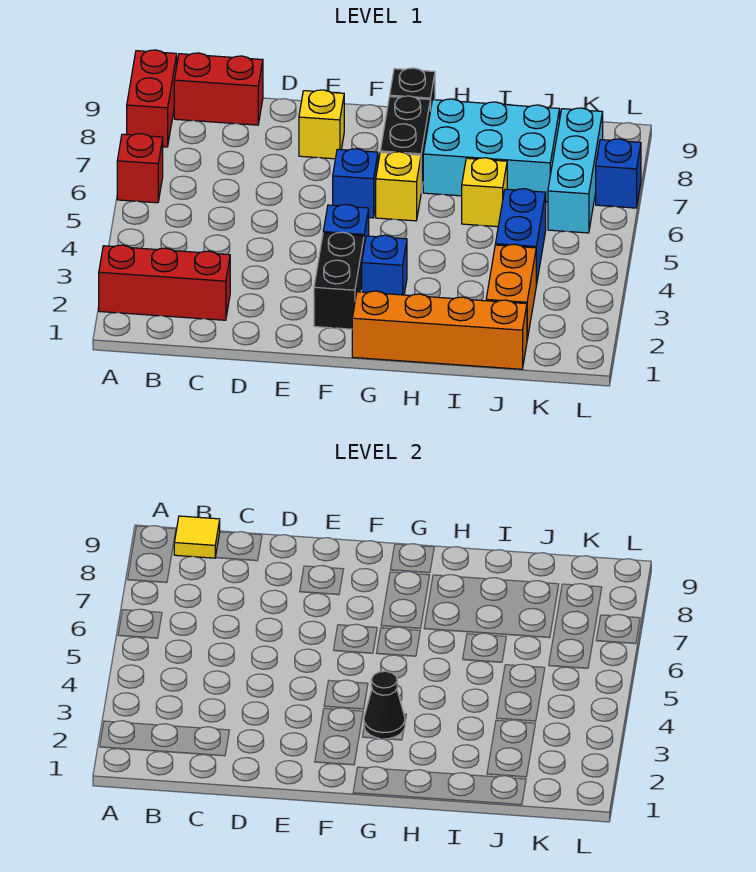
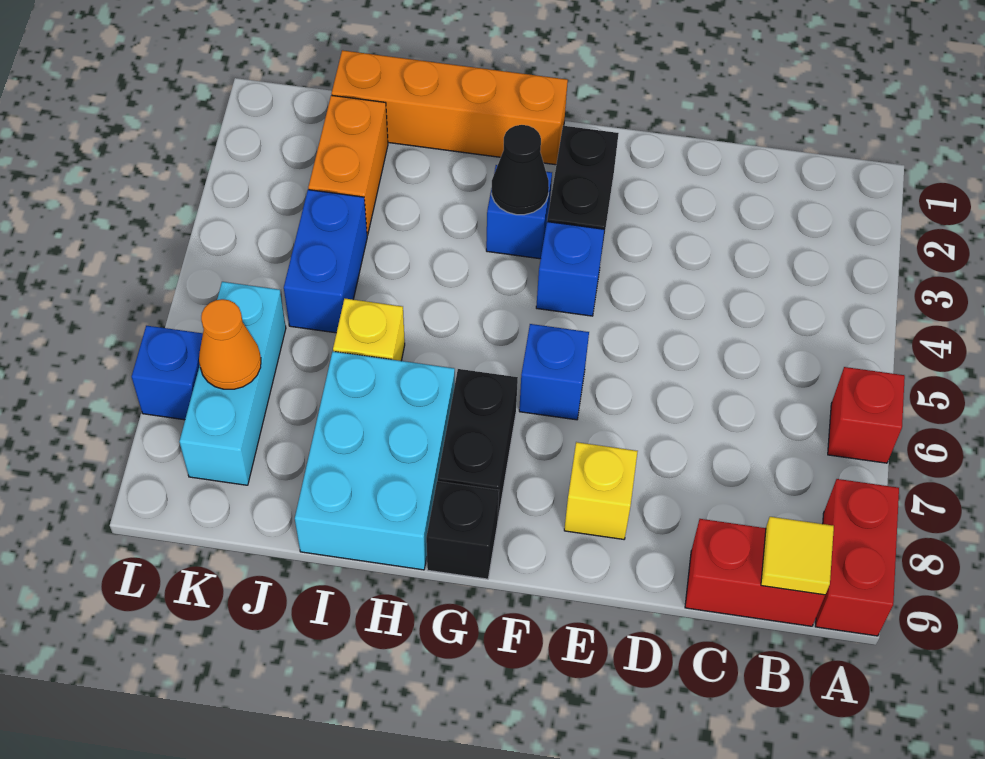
red 1x3 brick [99,245,230,320] -> none
yellow 1x1 brick [376,152,421,221] -> none
cyan 2x3 brick [423,99,560,202] -> cyan 2x3 brick turned to [295,352,455,570]
none -> orange 1x1 cone [199,299,261,389]

